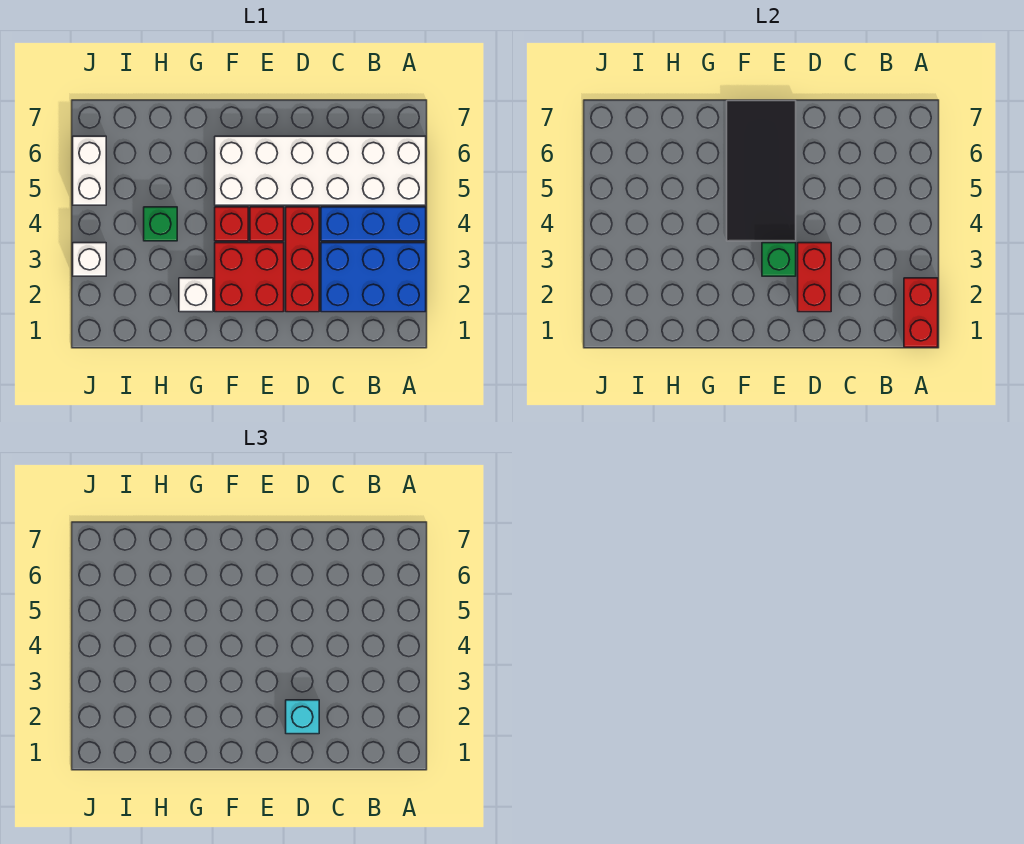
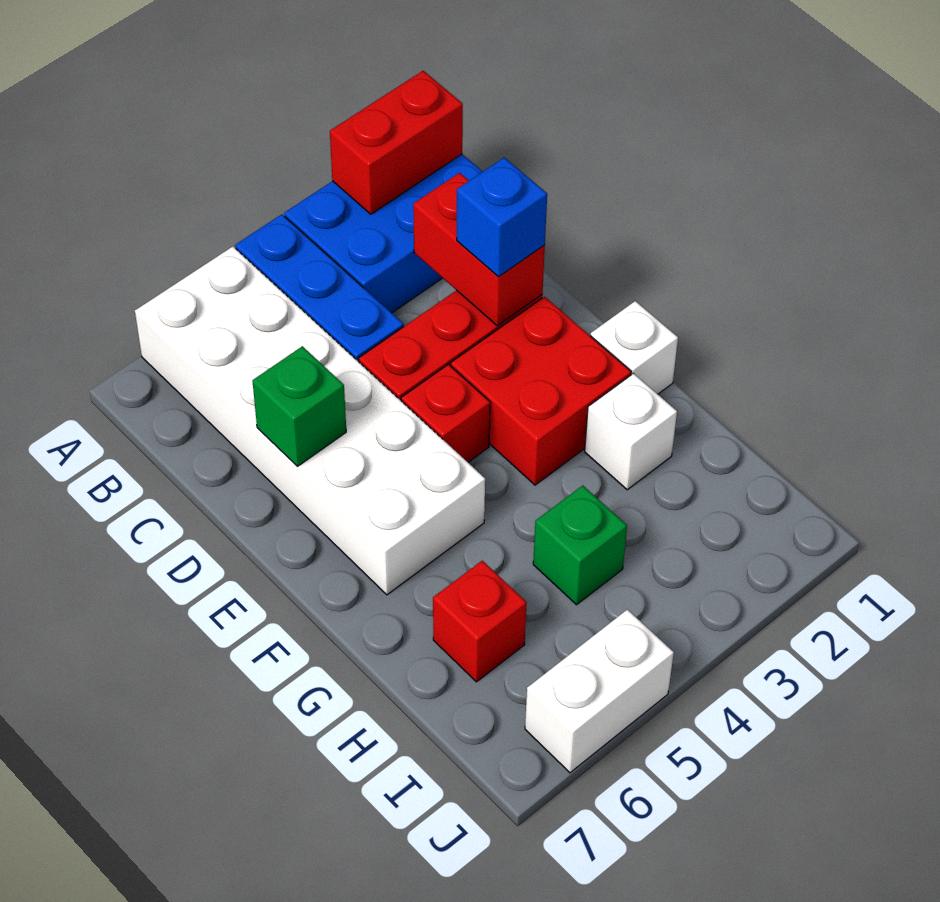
blue 2x3 brick [321,243,426,312] -> blue 2x3 brick turned to [284,154,483,313]
red 1x2 brick [798,243,831,312] -> red 1x2 brick turned to [413,173,545,326]
cyan 1x1 brick [286,700,319,734] -> blue 1x1 brick [457,158,547,277]
green 1x1 brick [762,243,796,276] -> green 1x1 brick moved to [252,346,346,466]
black 2x4 tile [727,101,796,241] -> none
red 1x1 brick [215,207,248,241] -> red 1x1 brick moved to [433,561,527,682]
white 1x1 brick [73,243,106,276] -> white 1x1 brick moved to [591,301,678,394]

